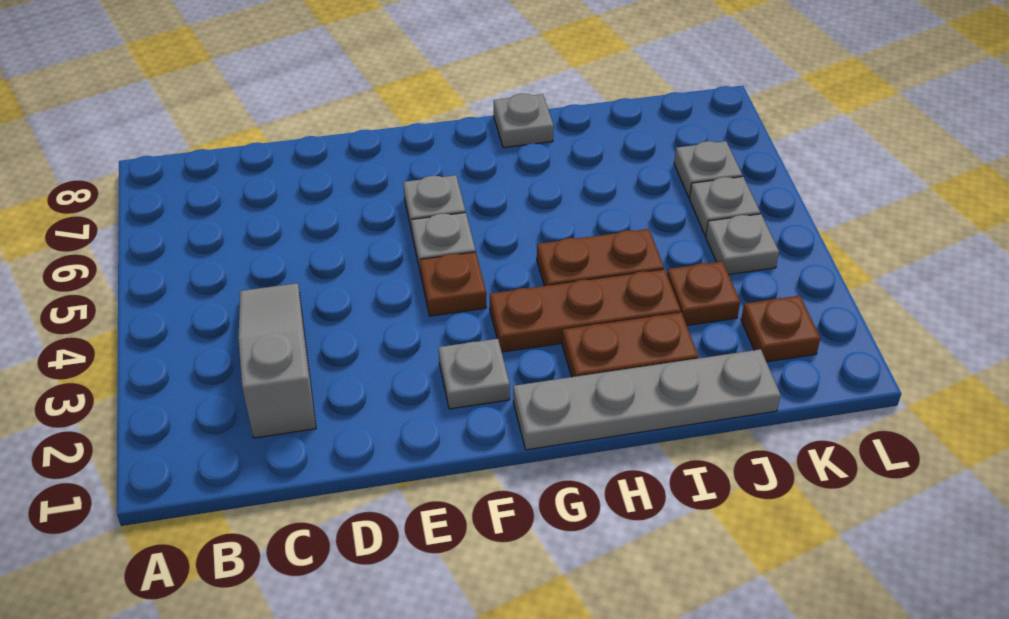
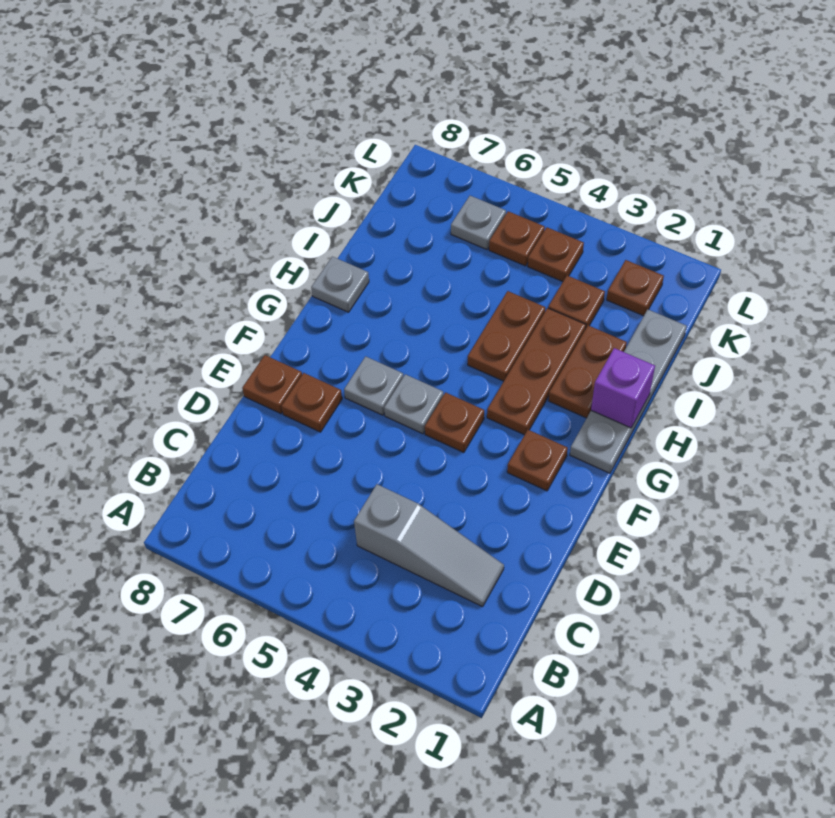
grey 1x3 slope [238,283,316,438] -> grey 1x3 slope turned to [354,484,504,607]
none -> brown 1x1 plate [282,373,342,432]
none -> brown 1x1 plate [242,355,302,414]
grey 1x1 plate [439,339,510,409] -> brown 1x1 plate [507,430,568,491]
none -> purple 1x1 brick [591,348,655,428]
grey 1x1 plate [706,214,779,275] -> brown 1x1 plate [528,227,584,282]
grey 1x1 plate [690,177,760,235] -> brown 1x1 plate [489,211,545,266]

